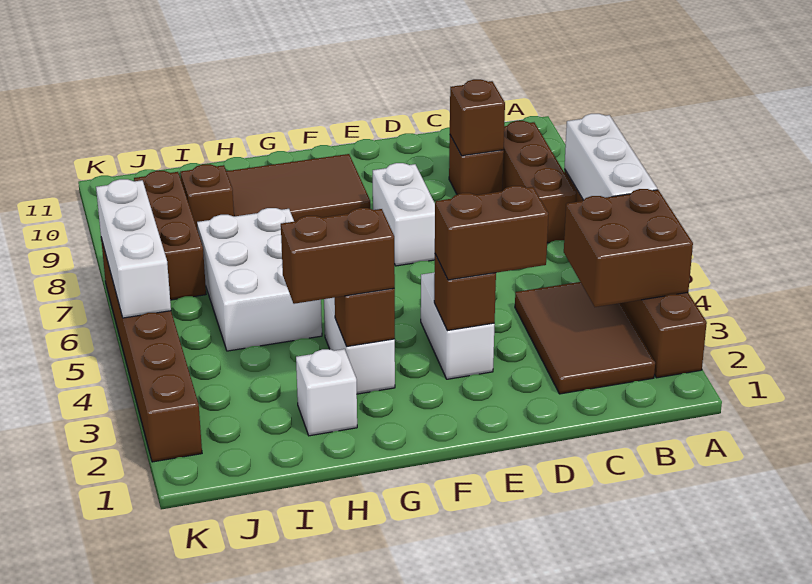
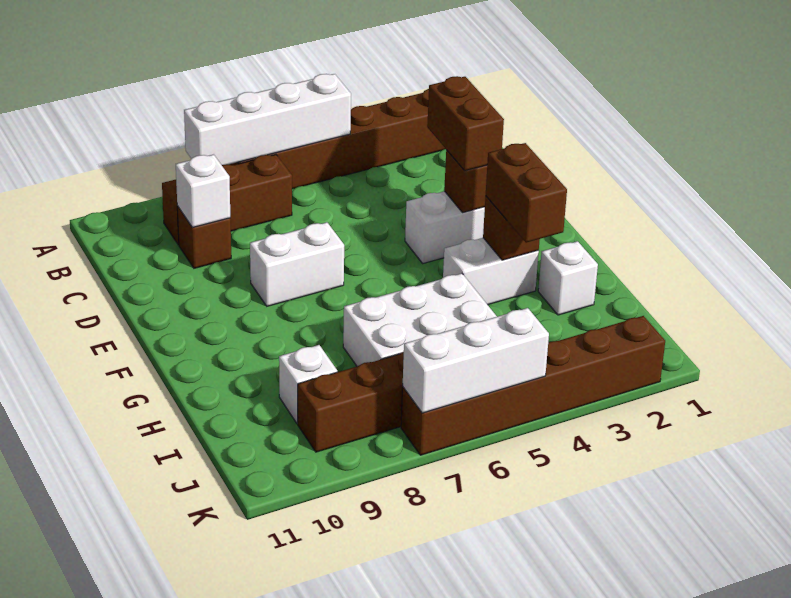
brown 2x2 brick [564,189,693,307] -> none
white 1x3 brick [564,114,657,200] -> white 1x4 brick [184,74,351,165]
brown 2x3 tile [515,282,655,394] -> none
brown 1x1 brick [450,79,505,156] -> white 1x1 brick [176,154,230,228]
brown 2x3 tile [226,154,370,222] -> none
brown 1x1 brick [180,164,234,230] -> white 1x1 brick [279,345,337,424]

